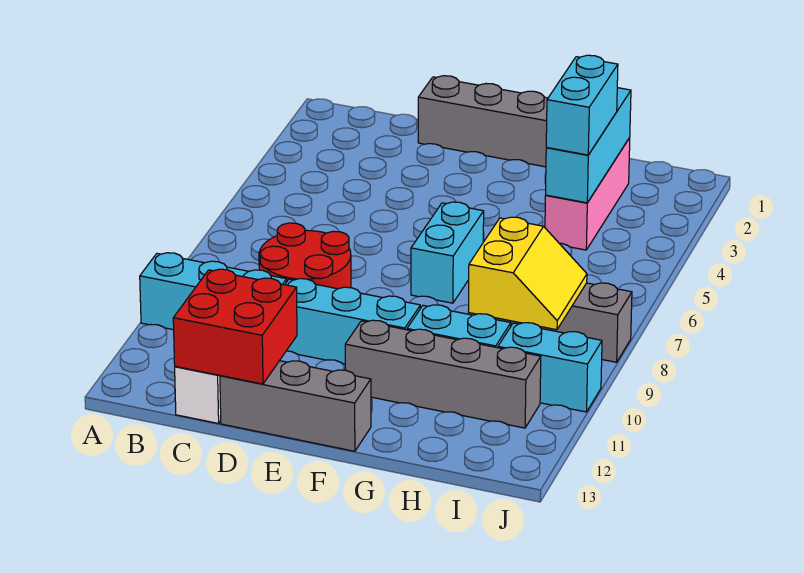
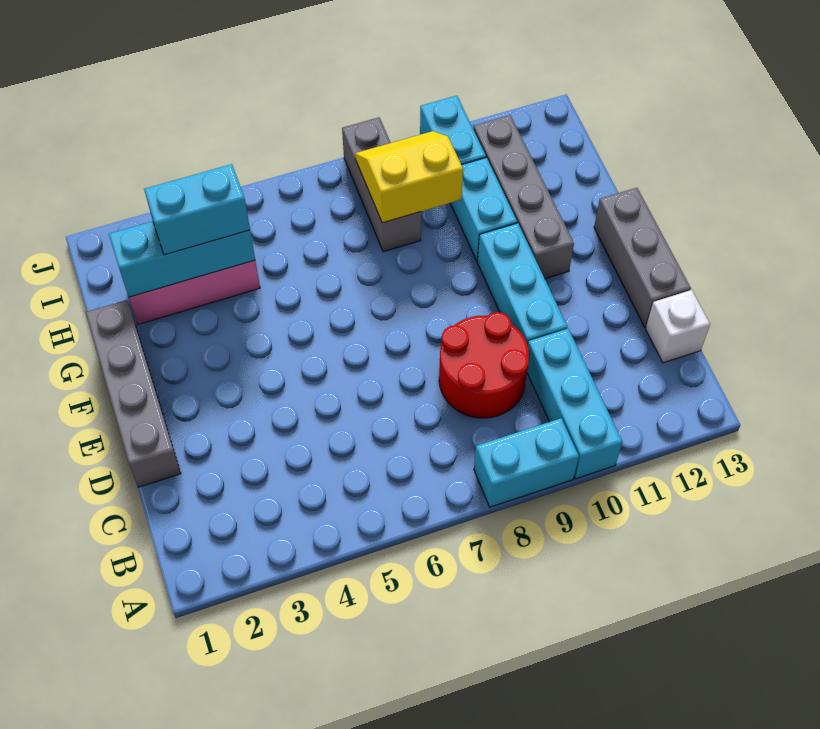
red 2x2 brick [173,269,297,384] -> none
cyan 1x2 brick [411,202,484,303] -> cyan 1x2 brick moved to [474,418,579,507]

